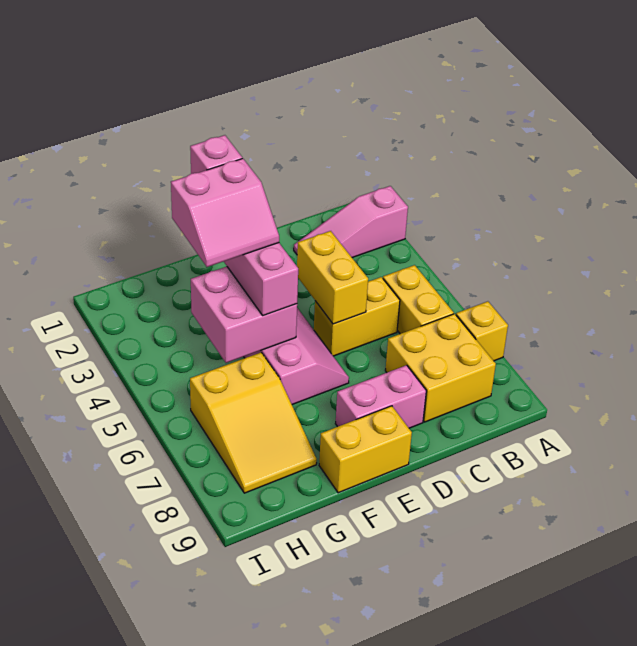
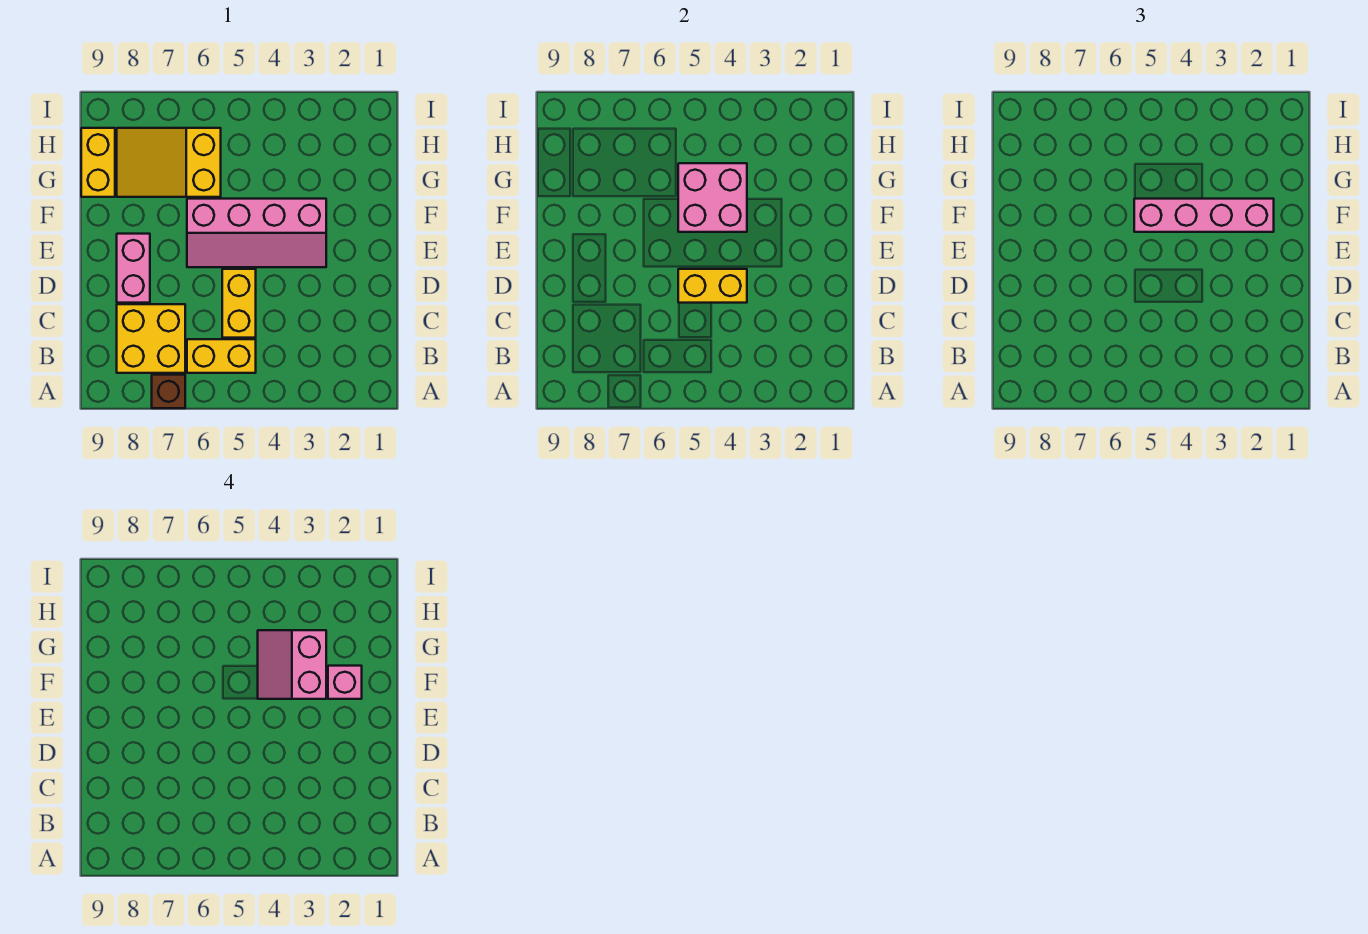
pink 1x3 slope [294,186,408,258] -> none
yellow 1x1 brick [456,301,508,361] -> brown 1x1 brick [152,375,185,408]
yellow 1x2 brick [319,406,412,493] -> yellow 1x2 brick moved to [81,128,115,197]

